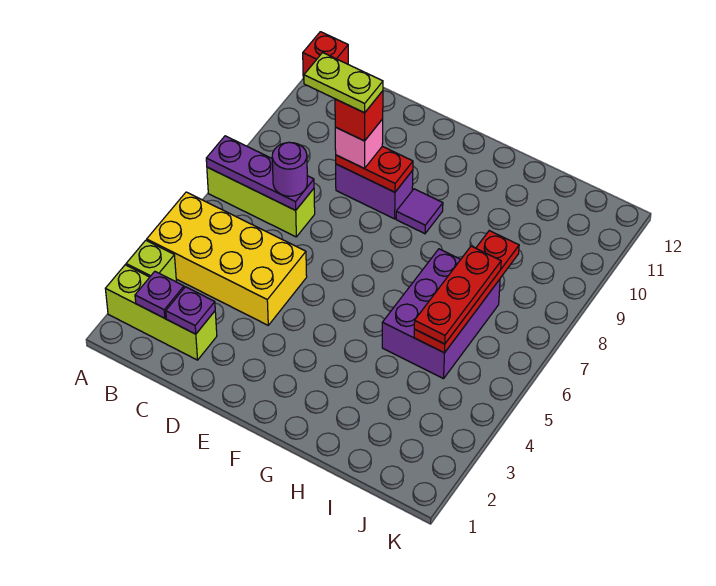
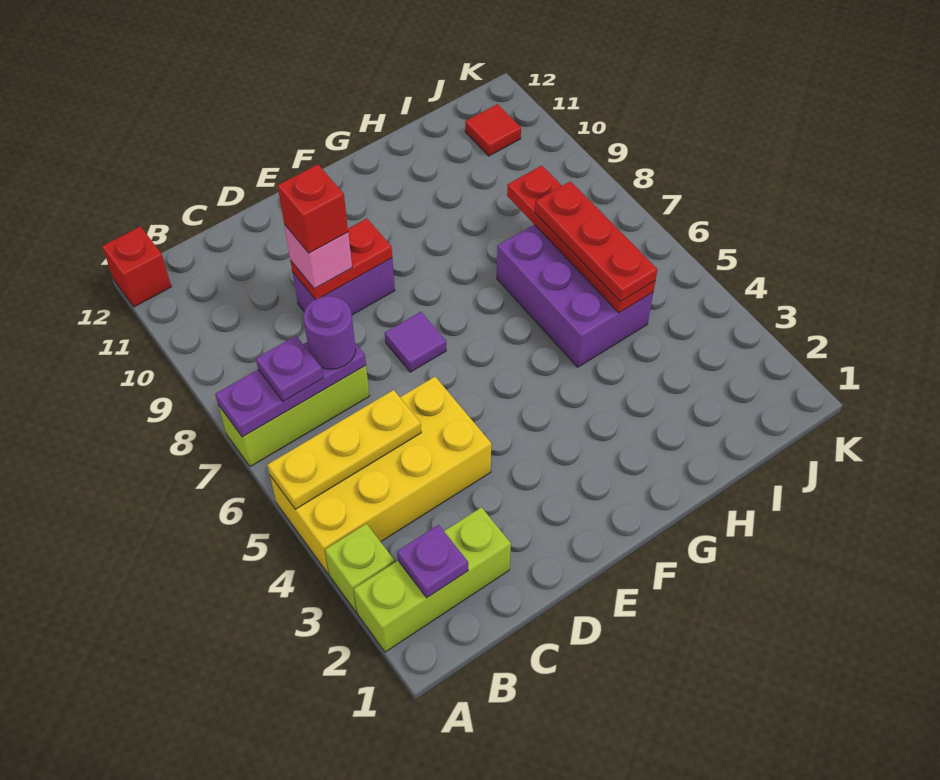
none -> yellow 1x3 plate [267,390,421,509]
purple 1x1 plate [166,287,215,334] -> purple 1x1 plate moved to [256,336,323,401]
lime 1x2 plate [304,53,383,113] -> none
purple 1x1 tile [396,189,443,234] -> purple 1x1 tile moved to [385,312,446,372]
none -> red 1x1 tile [465,104,521,156]

